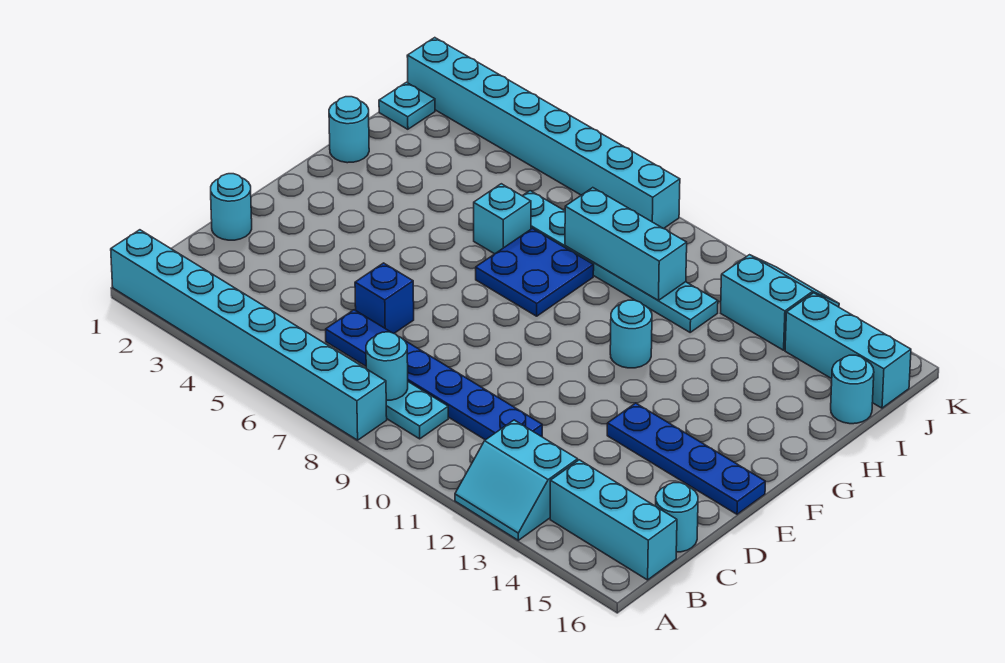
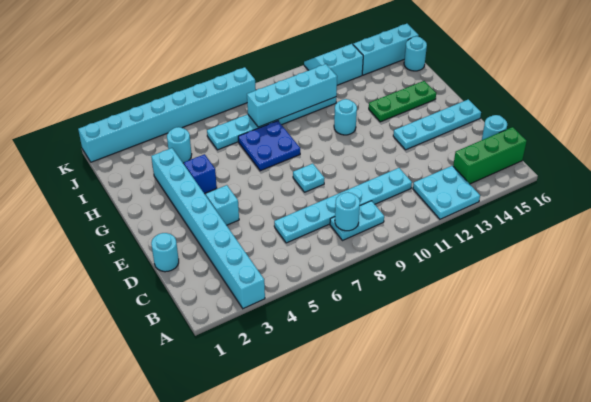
cyan 1x8 brick [111,230,387,440] -> cyan 1x8 brick turned to [151,148,265,309]
cyan 2x2 slope [455,420,578,540] -> cyan 2x2 plate [413,166,480,219]
cyan 1x3 brick [550,460,677,580] -> green 1x3 brick [453,127,527,184]
blue 1x6 plate [326,310,542,440] -> cyan 1x6 plate [274,168,412,243]
blue 1x1 brick [355,263,414,333] -> blue 1x1 brick moved to [184,154,217,194]
blue 1x4 plate [607,403,765,514] -> cyan 1x4 plate [393,99,481,150]
none -> green 1x3 plate [369,81,436,122]
cyan 1x1 round brick [329,97,369,163] -> cyan 1x1 round brick moved to [167,127,192,163]
cyan 1x1 brick [474,184,531,254] -> cyan 1x1 brick moved to [206,185,239,225]
cyan 1x3 brick [565,188,687,300] -> cyan 1x4 brick [247,64,337,127]
cyan 1x1 plate [379,82,435,129] -> cyan 1x1 plate moved to [293,164,325,192]

